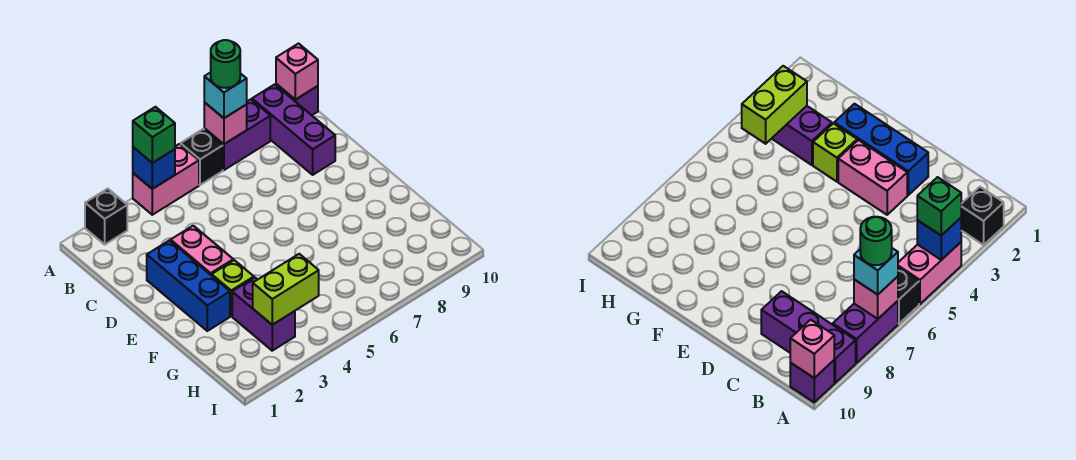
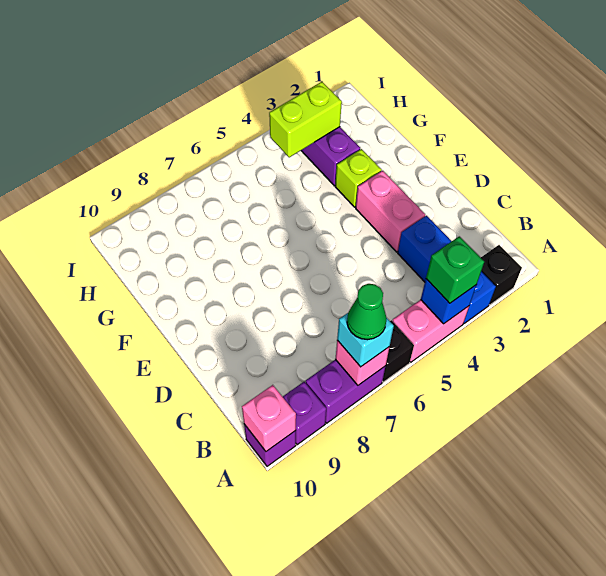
green 1x1 round brick [211,40,240,88] -> green 1x1 cone [347,284,387,340]
purple 1x3 brick [252,84,335,175] -> purple 1x1 brick [283,382,326,445]
blue 1x3 brick [147,240,230,331] -> blue 1x3 brick moved to [398,216,496,324]

